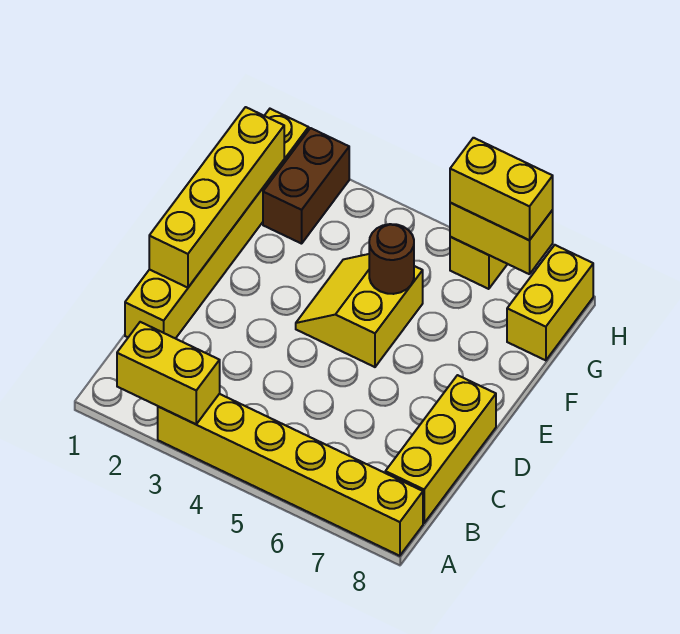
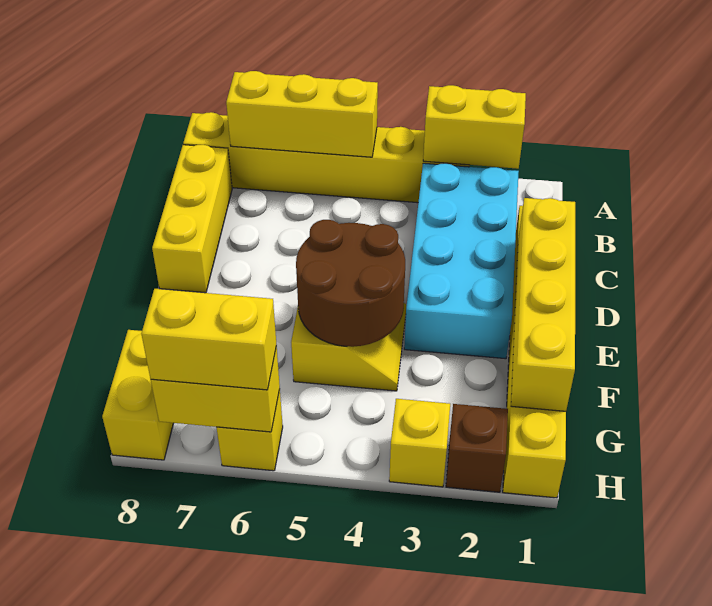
none -> yellow 1x3 brick [226,71,378,157]
none -> cyan 2x4 brick [404,163,519,359]
brown 1x1 round brick [369,224,414,294] -> brown 2x2 round brick [296,220,405,347]
brown 1x2 brick [263,128,349,244] -> brown 1x1 brick [446,404,508,492]
none -> yellow 1x1 brick [389,399,450,487]

